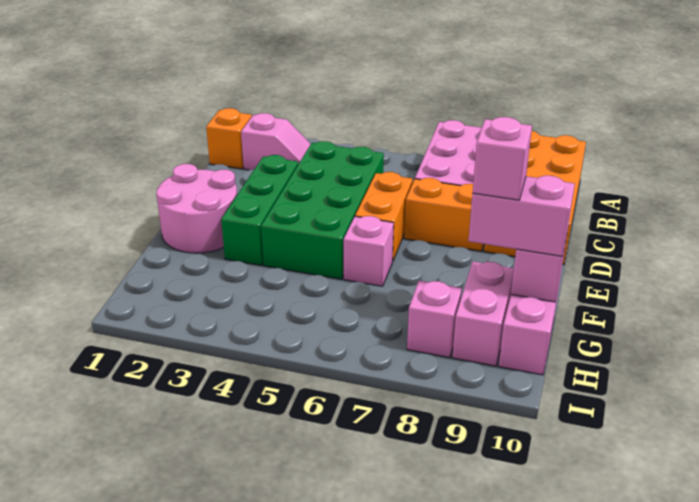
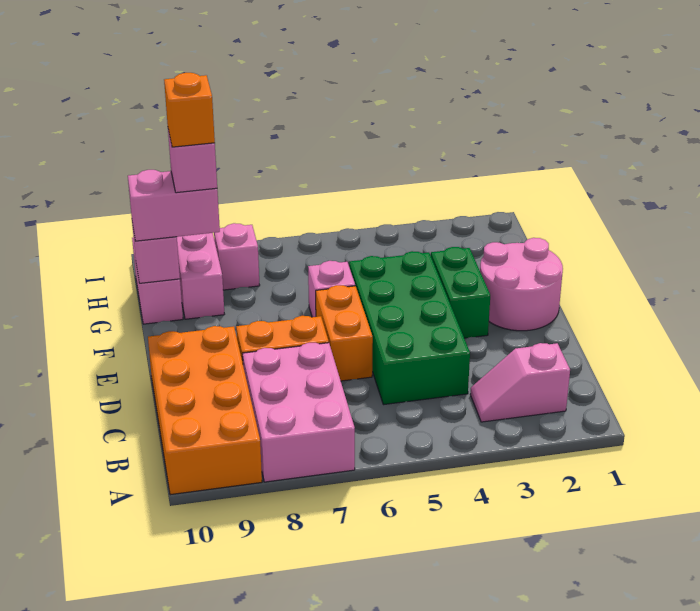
orange 1x1 brick [206,108,252,169] -> orange 1x1 brick moved to [164,73,215,147]
green 1x3 brick [221,155,298,265] -> green 1x2 brick [431,247,490,338]

